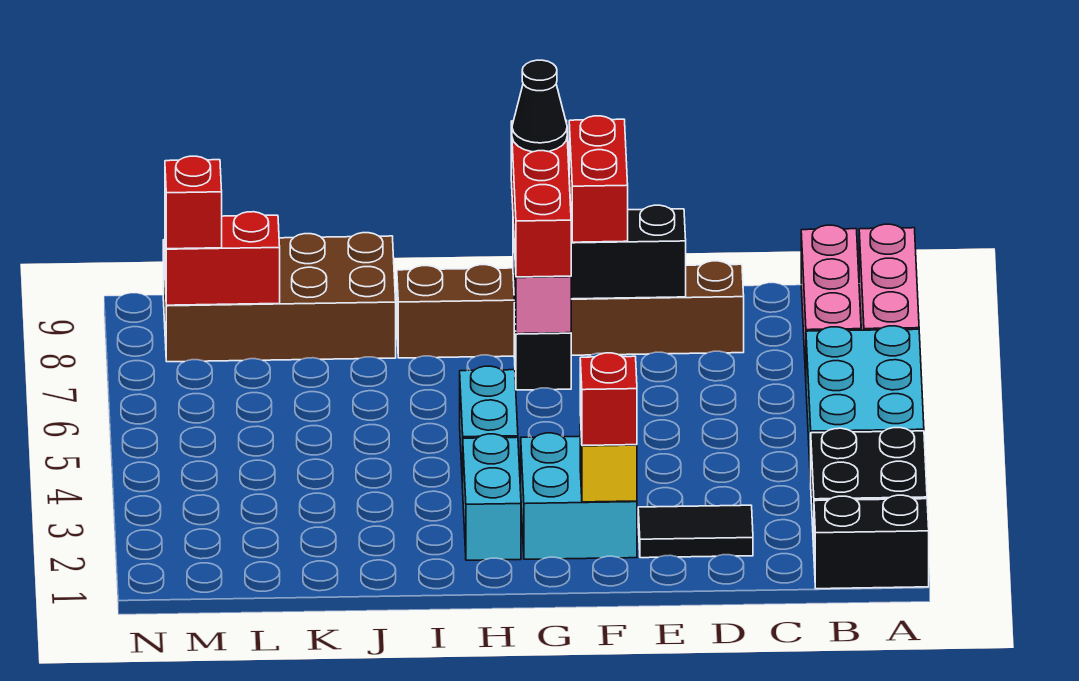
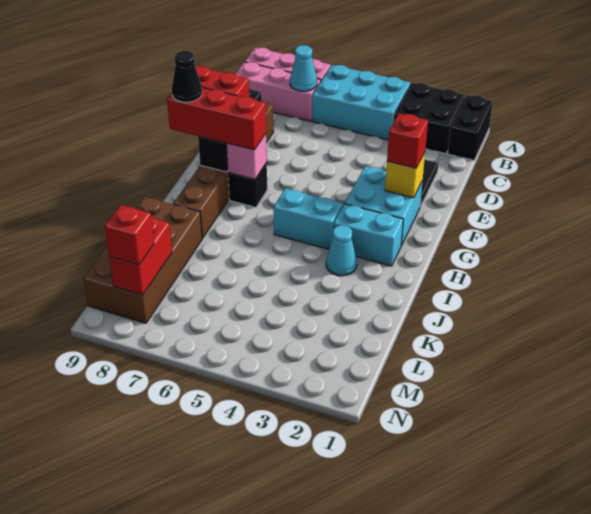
none -> cyan 1x1 cone [290,45,317,91]
none -> cyan 1x1 cone [326,225,357,276]

